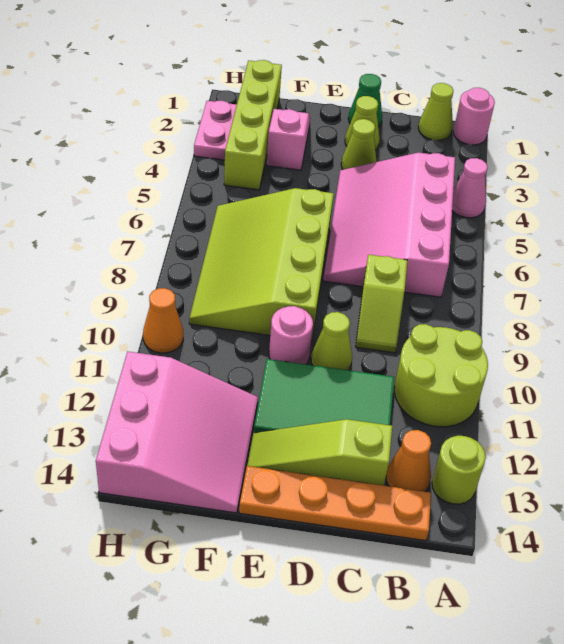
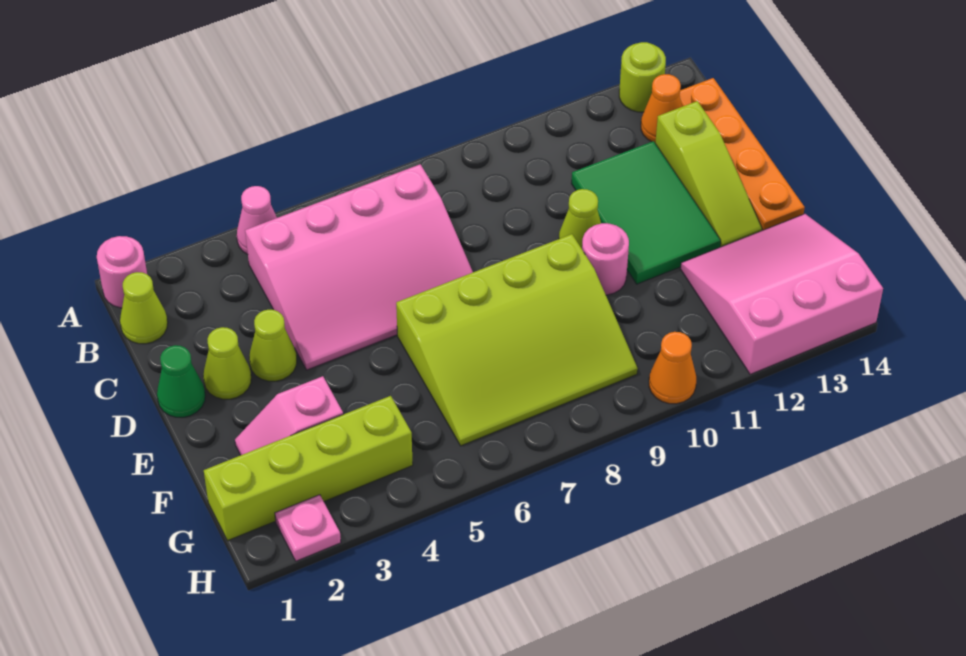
lime 2x2 round brick [394,324,488,427] -> none
lime 1x2 slope [356,255,407,353] -> none
pink 1x2 plate [194,101,237,160] -> pink 1x1 plate [275,495,341,561]

